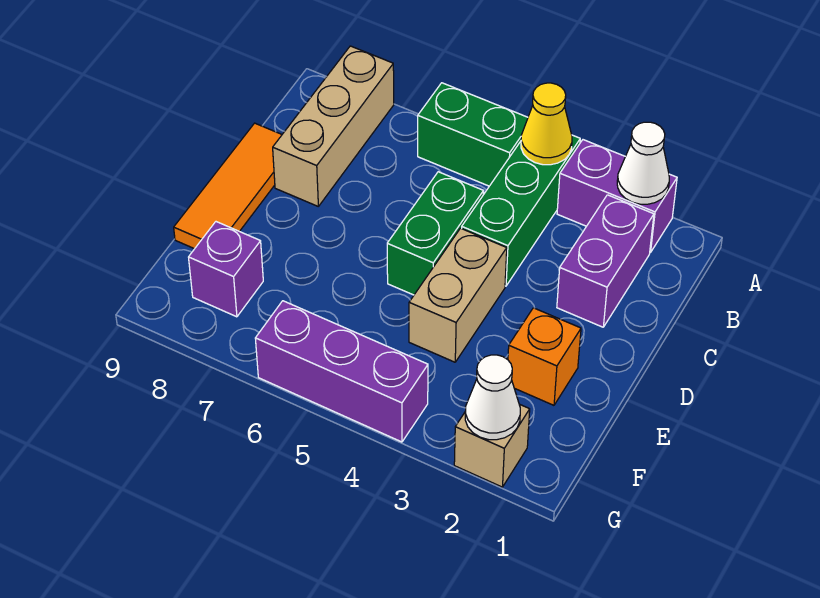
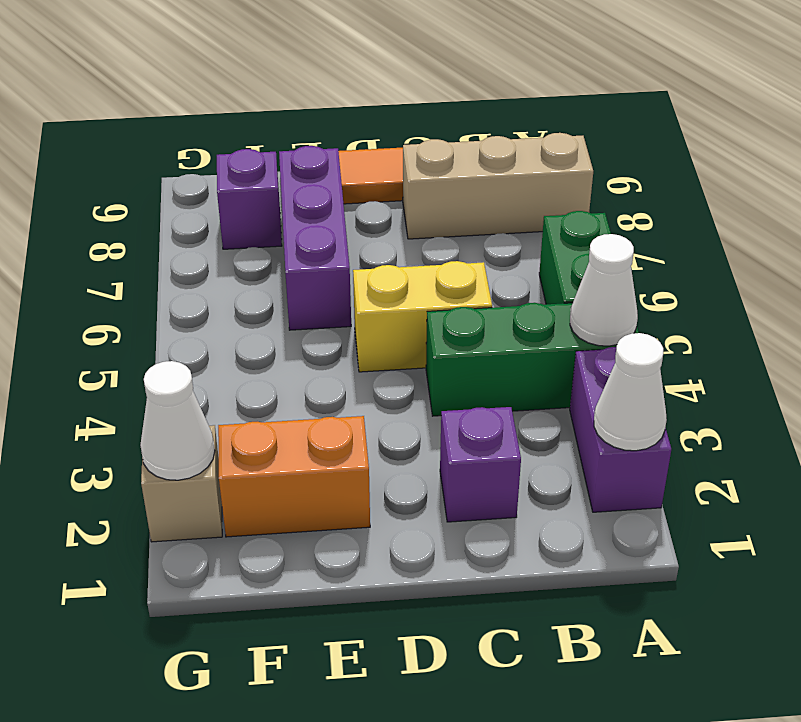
yellow 1x1 cone [521,83,572,165] -> white 1x1 cone [570,234,638,346]
purple 1x2 brick [557,195,654,327] -> purple 1x1 brick [440,407,521,522]
green 1x2 brick [387,172,484,295] -> yellow 1x2 brick [353,261,492,372]
tan 1x2 brick [409,228,507,362] -> none
orange 1x1 brick [508,308,581,405] -> orange 1x2 brick [218,416,370,537]
purple 1x3 brick [255,301,428,442] -> purple 1x3 brick moved to [279,146,351,330]

